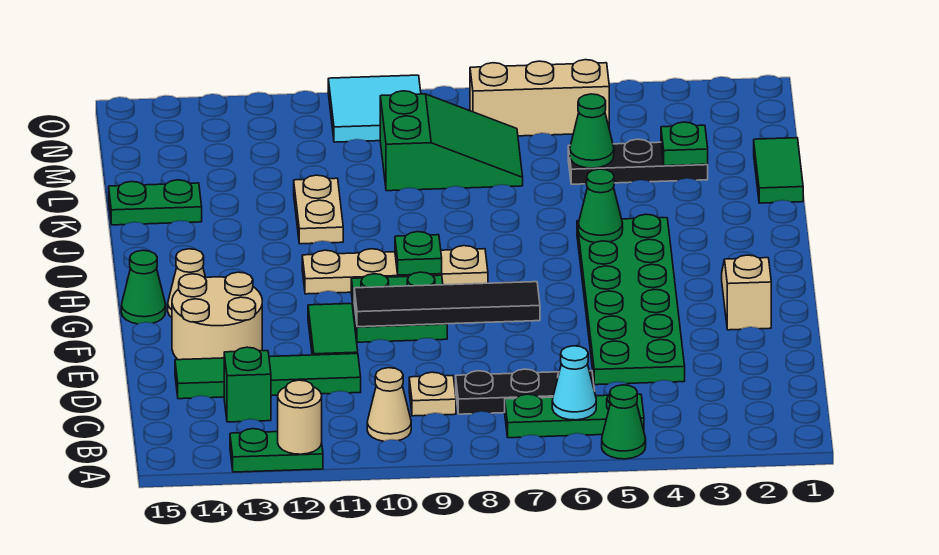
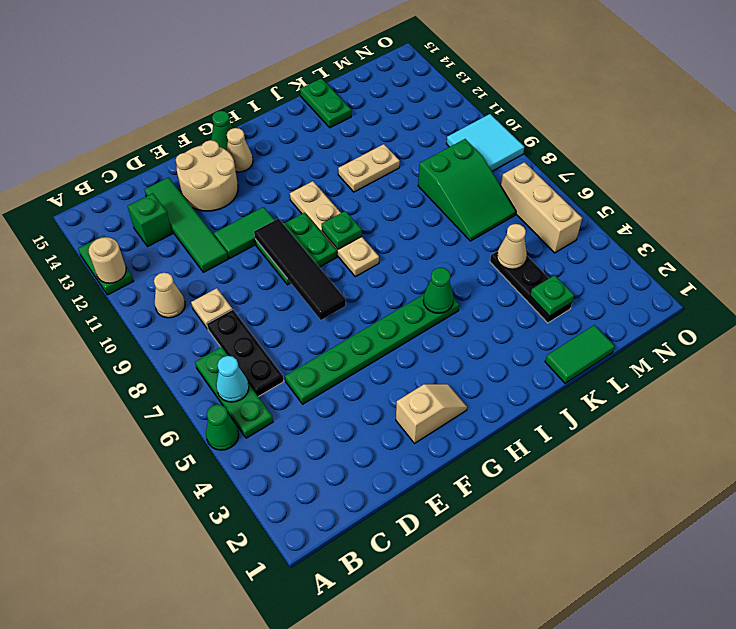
green 2x6 plate [577,214,685,385] -> green 1x6 plate [285,295,459,404]
green 1x1 cone [570,94,614,168] -> tan 1x1 cone [497,224,527,269]

